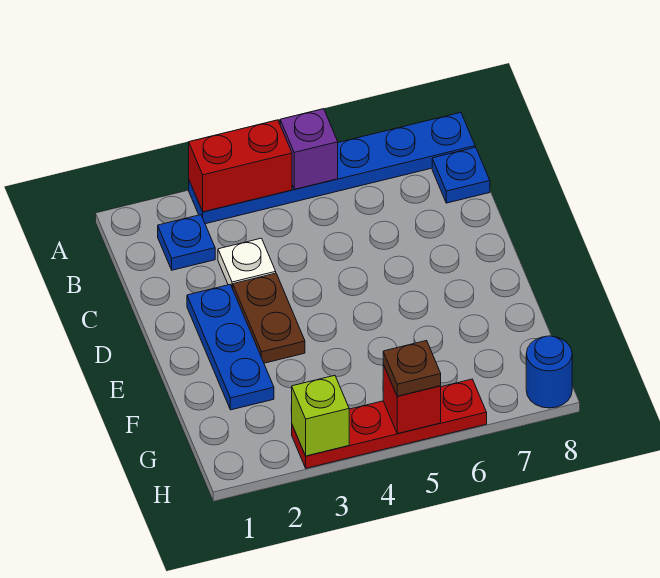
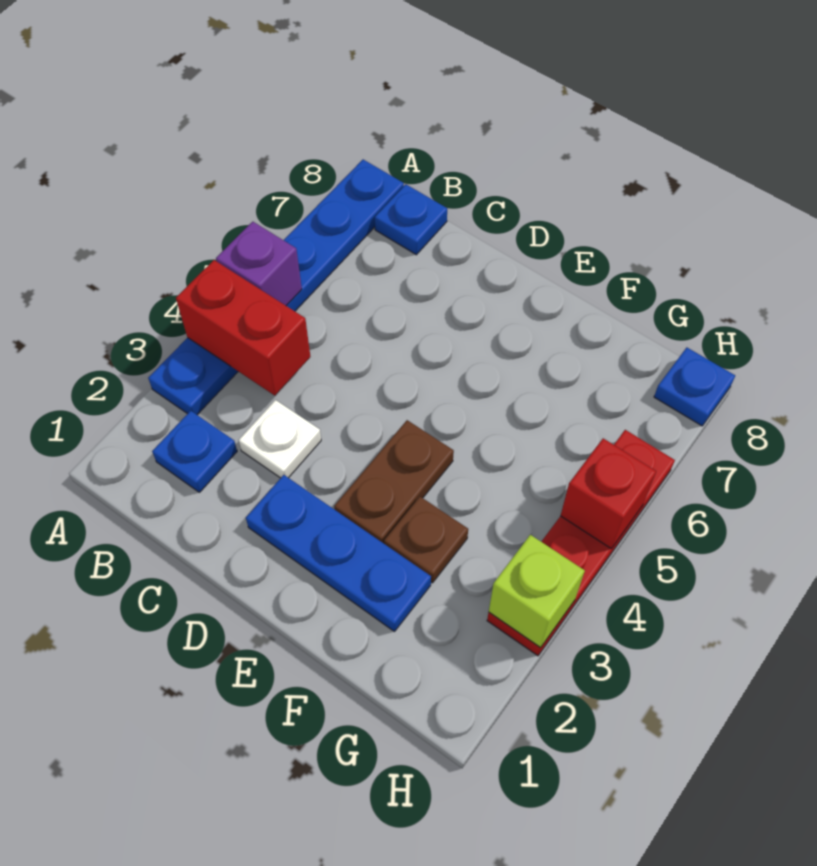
red 1x2 brick [189,120,292,212] -> red 1x2 brick turned to [176,260,310,396]
brown 1x2 plate [233,273,305,363] -> brown 1x2 plate turned to [334,420,454,543]
brown 1x1 plate [383,341,441,396] -> brown 1x1 plate moved to [384,497,468,583]
blue 1x1 round brick [526,336,572,408] -> blue 1x1 plate [654,348,735,426]

